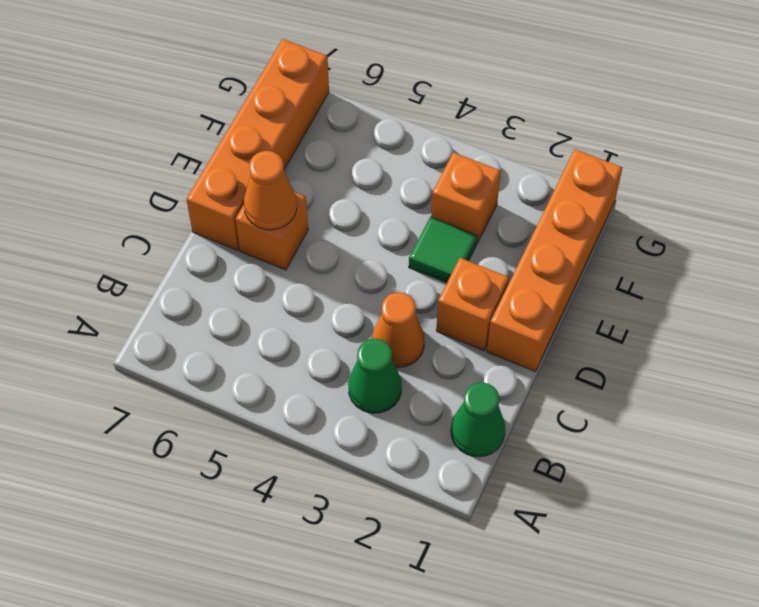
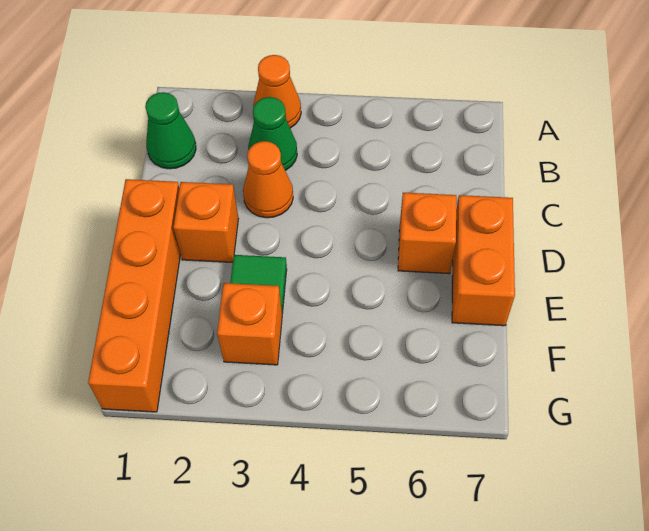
orange 1x1 cone [244,151,297,230] -> orange 1x1 cone moved to [253,55,301,128]
orange 1x4 brick [186,39,329,250] -> orange 1x2 brick [452,195,515,326]

